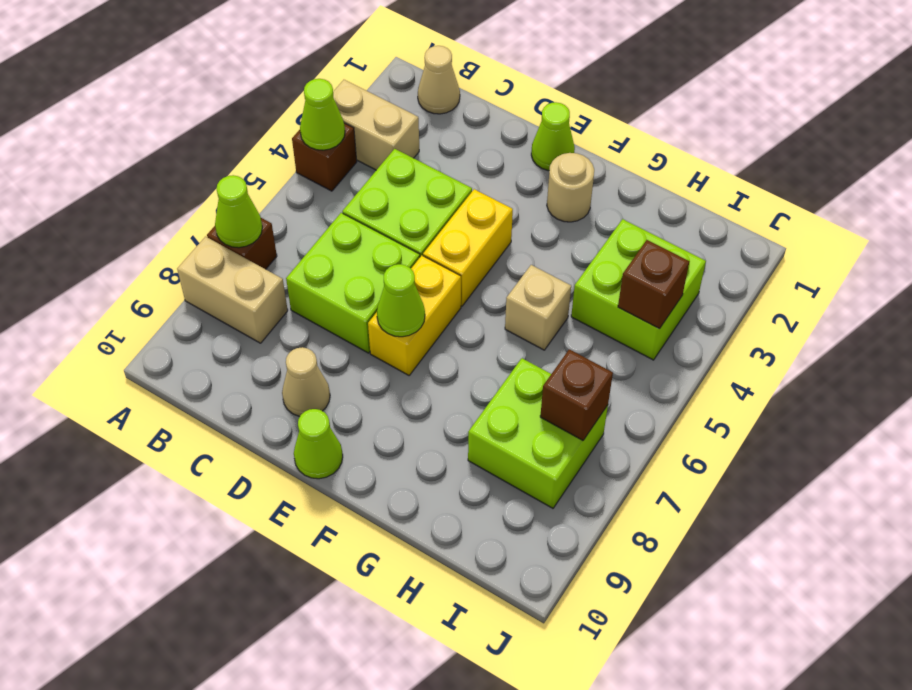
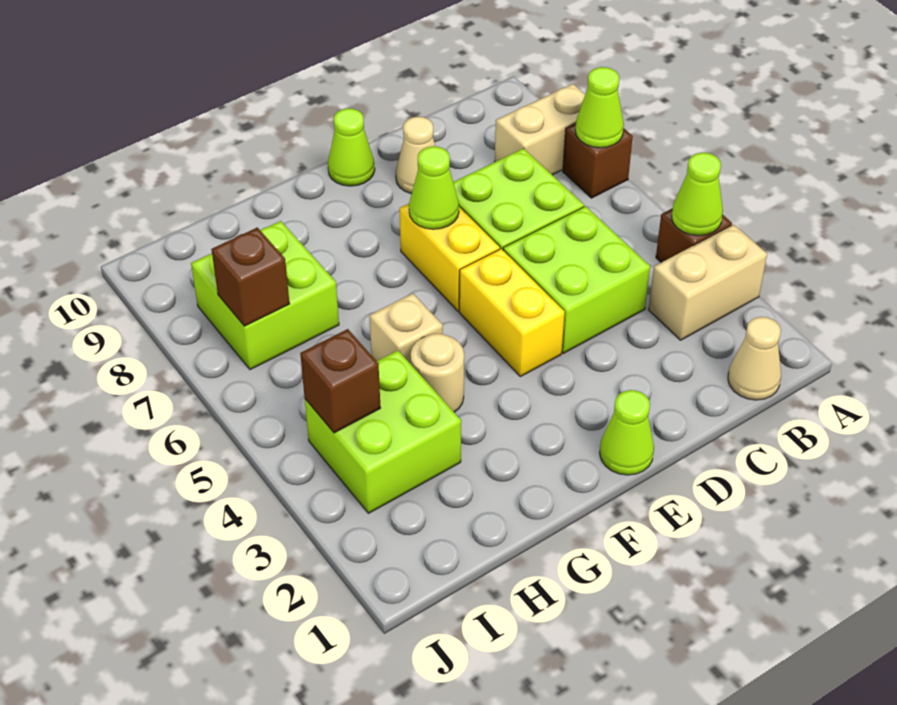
tan 1x1 round brick [547,153,594,222] -> tan 1x1 round brick moved to [411,334,464,412]

